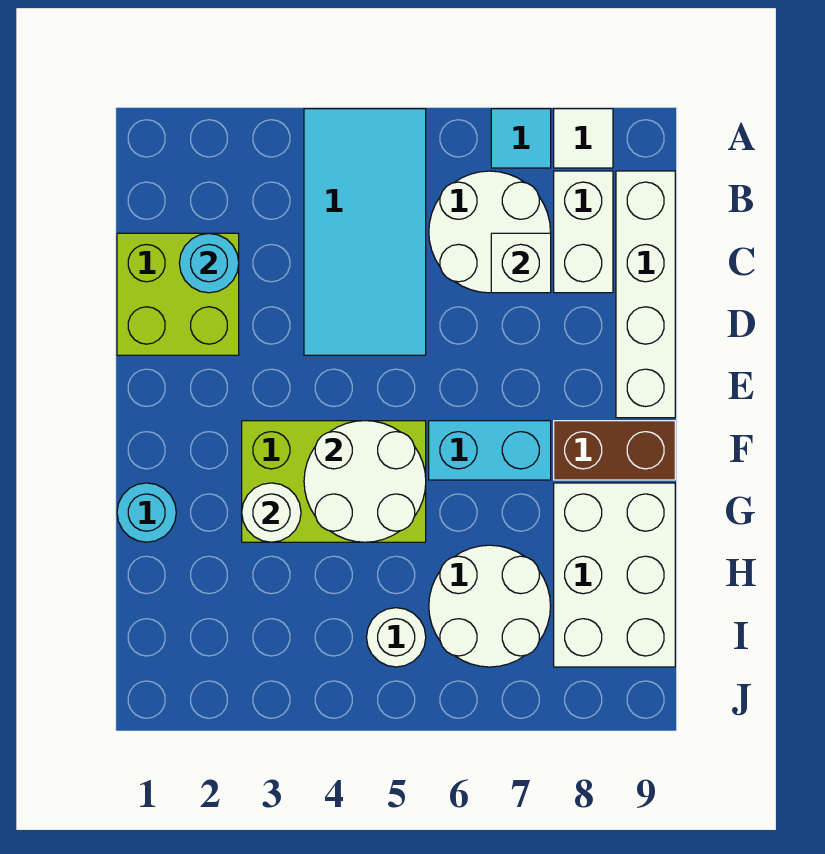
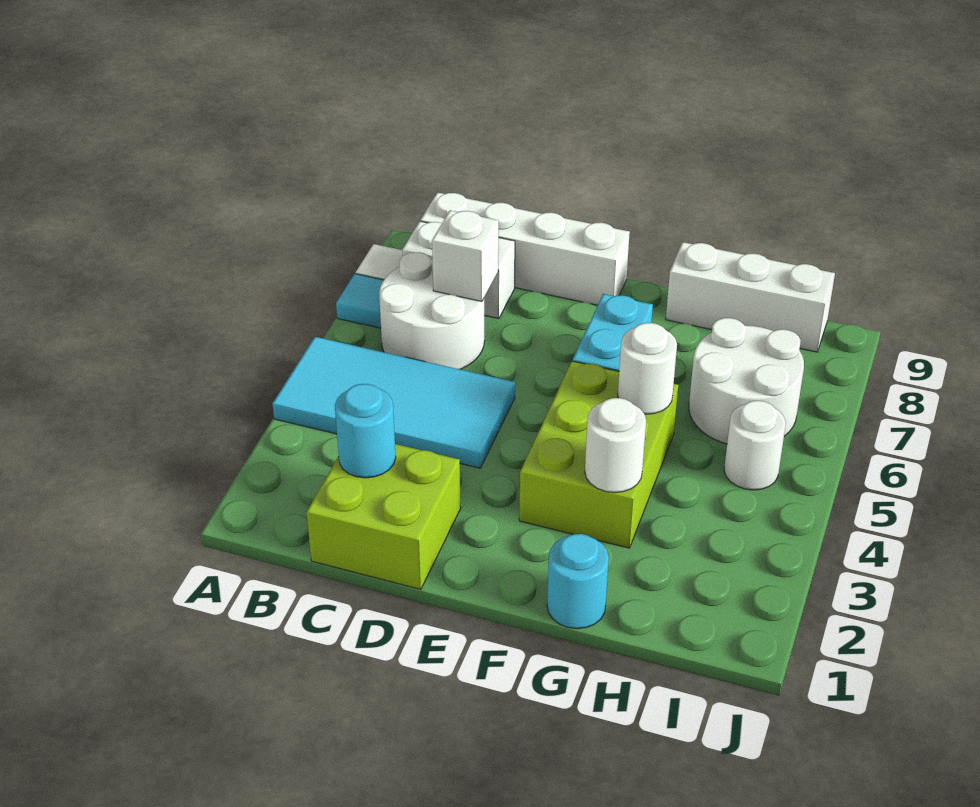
white 2x2 round brick [304,421,426,542] -> white 1x1 round brick [618,323,677,414]
brown 1x2 brick [554,421,675,480] -> none
white 2x3 brick [554,483,675,667] -> white 1x3 brick [666,242,835,352]

